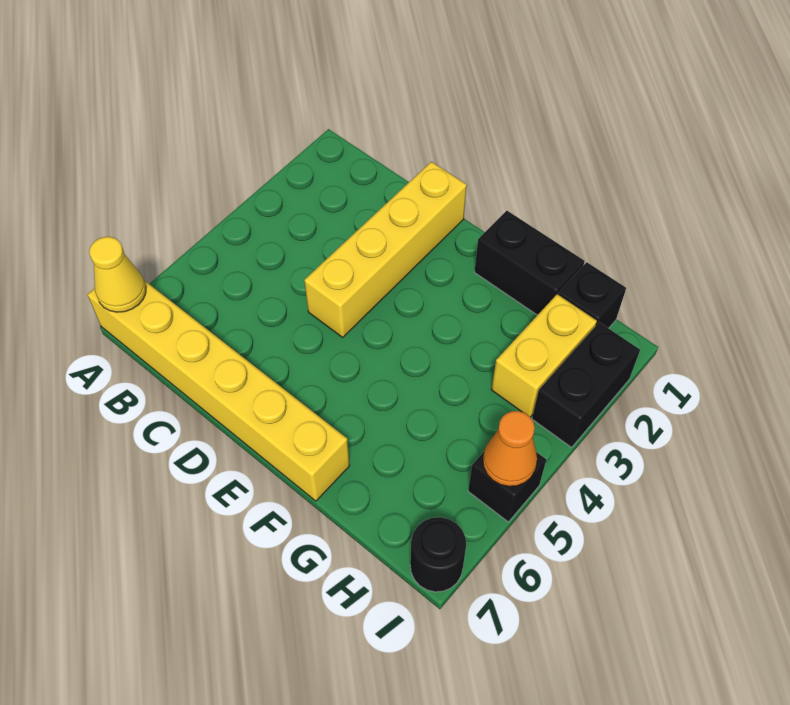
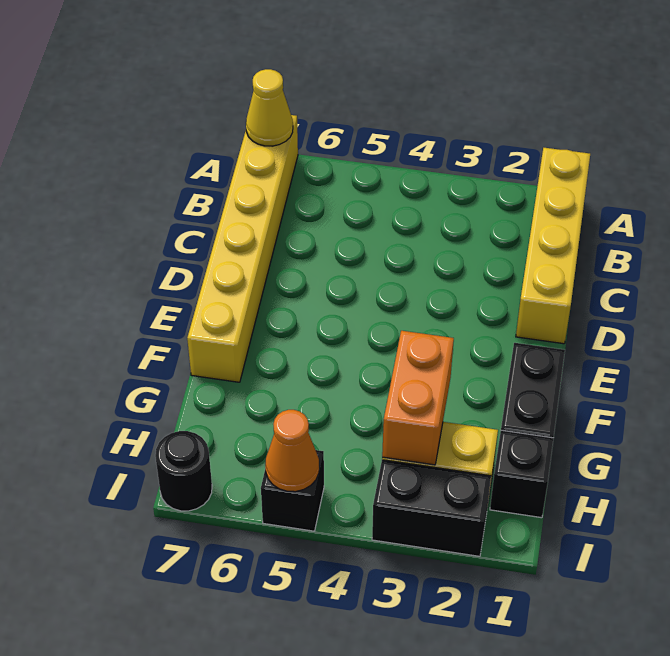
yellow 1x4 brick [304,162,467,337] -> yellow 1x4 brick turned to [516,148,590,344]
none -> orange 1x2 brick [382,331,454,465]

